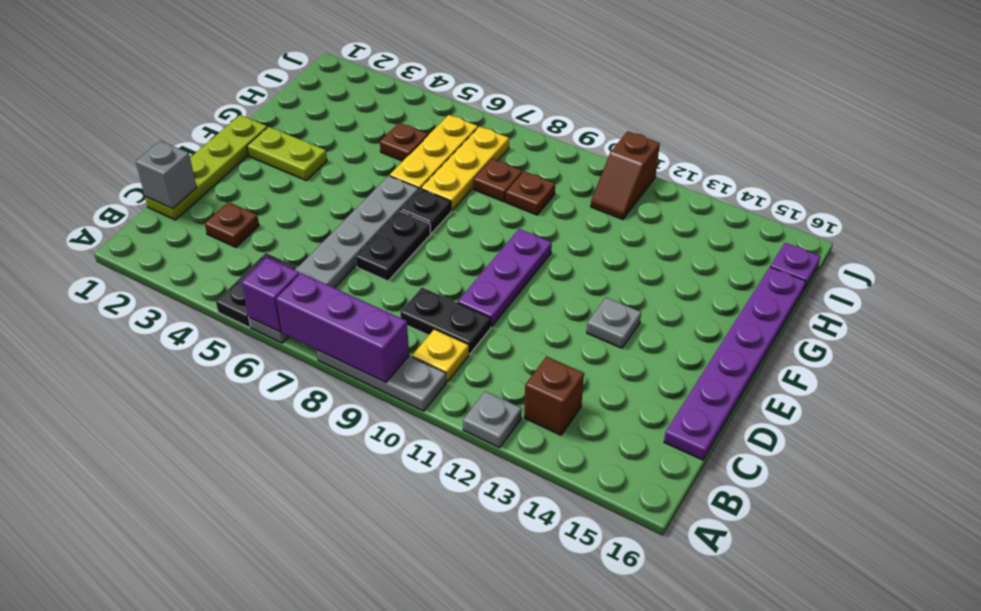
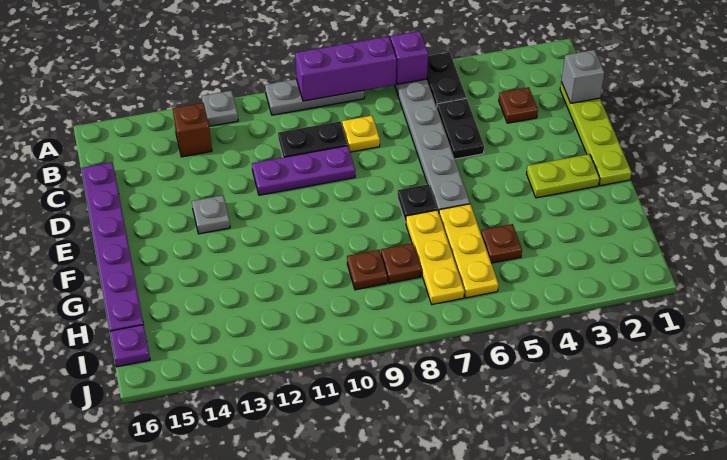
yellow 1x1 plate [412,329,469,382] -> yellow 1x1 plate moved to [342,116,380,152]
black 1x2 plate [356,211,431,281] -> black 1x2 plate moved to [437,98,484,159]
purple 1x3 plate [458,229,552,327] -> purple 1x3 plate turned to [252,146,355,195]
brown 1x2 slope [591,131,660,220] -> none

